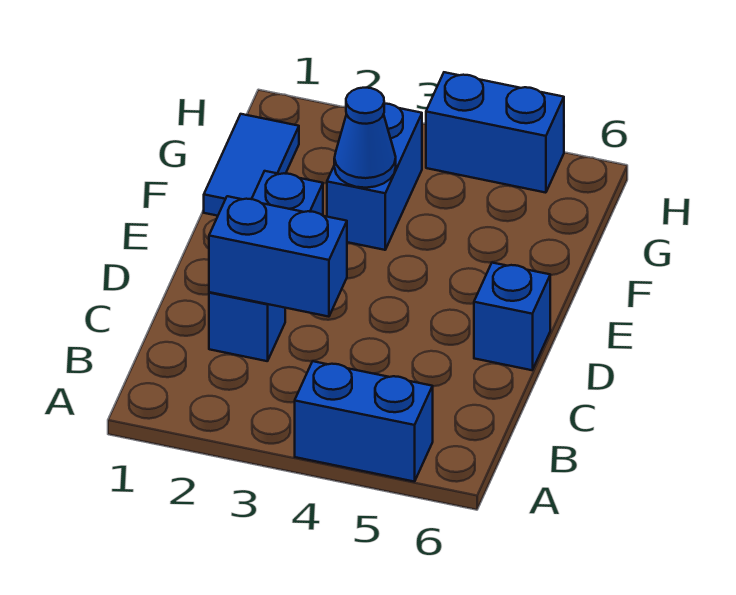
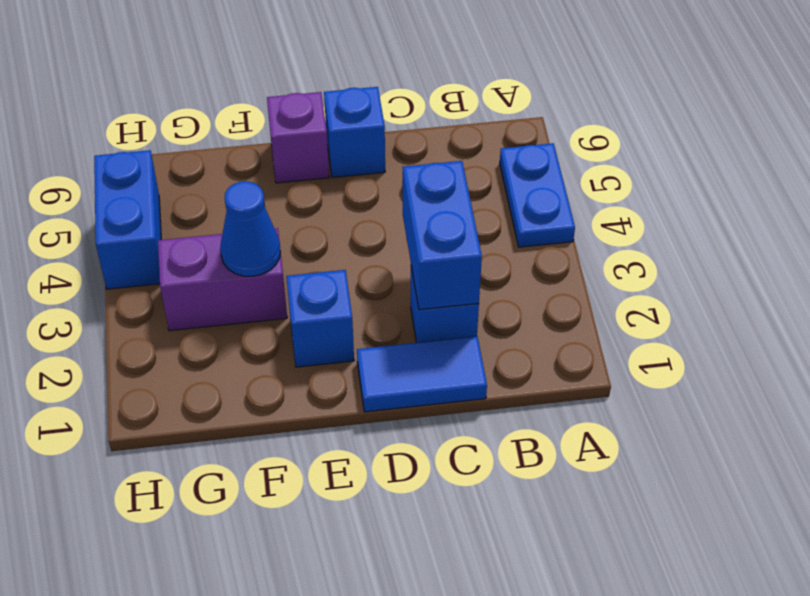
blue 1x2 brick [295,361,433,482] -> blue 1x2 plate [500,143,575,247]
none -> purple 1x1 brick [267,92,329,183]
blue 1x2 tile [204,114,299,216] -> blue 1x2 tile moved to [357,336,487,412]
blue 1x2 brick [327,104,422,250] -> purple 1x2 brick [158,228,287,331]

